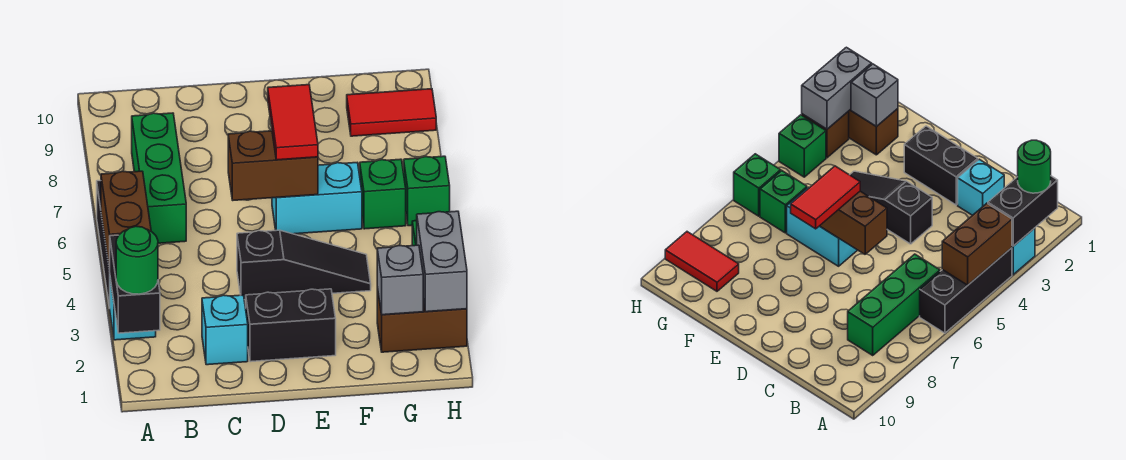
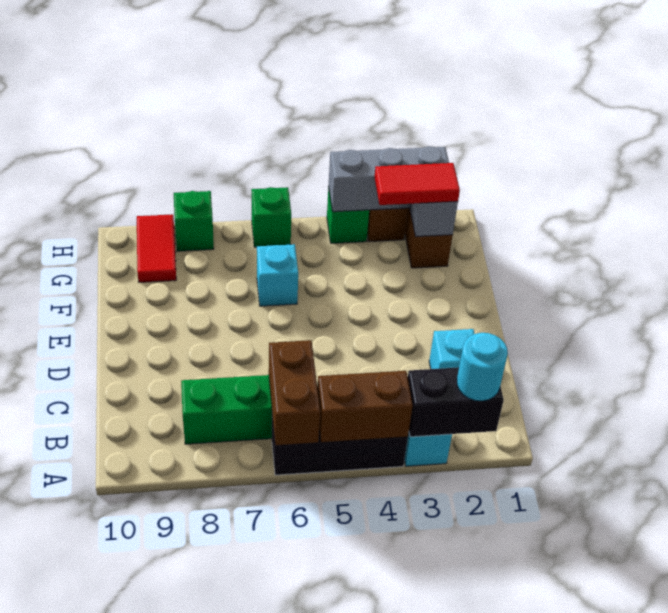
green 1x1 round brick [116,226,158,294] -> cyan 1x1 round brick [457,333,508,401]
black 1x2 brick [246,289,336,362] -> none
black 1x3 slope [237,230,371,300] -> none
brown 1x2 brick [228,131,318,200] -> brown 1x2 brick moved to [269,340,320,446]
cyan 1x2 brick [272,163,362,234] -> cyan 1x1 brick [257,244,298,306]
red 1x2 tile [268,85,318,160] -> red 1x2 tile moved to [375,163,460,205]
green 1x1 brick [360,159,406,229] -> green 1x1 brick moved to [174,191,214,251]
grey 1x2 brick [417,211,467,312] -> grey 1x3 brick [329,146,449,212]

